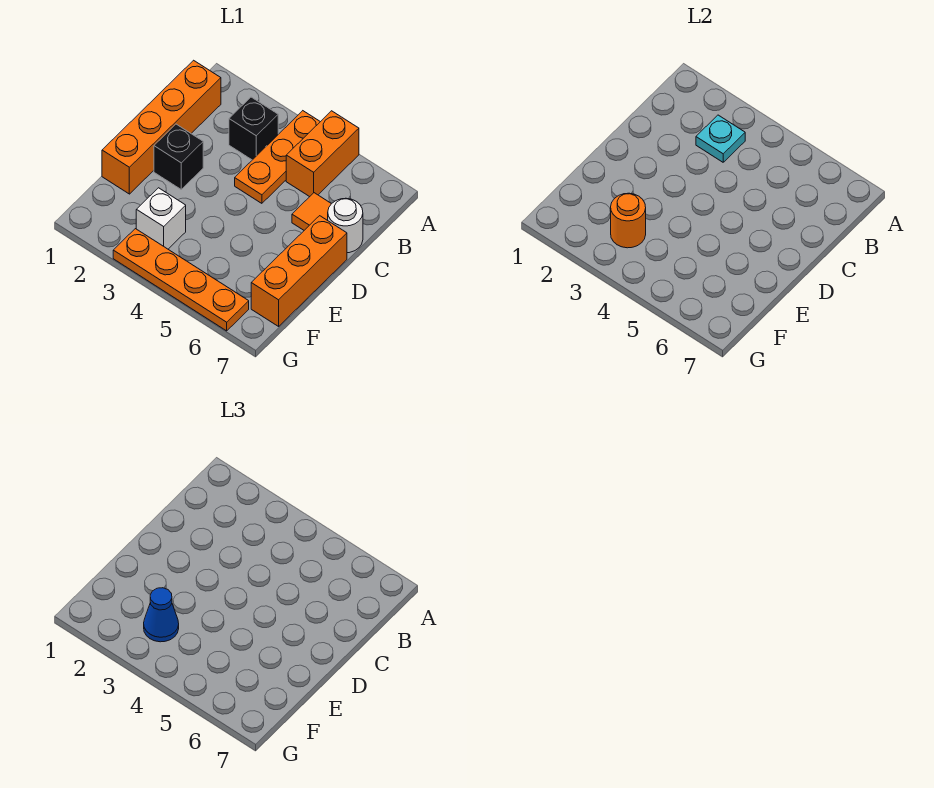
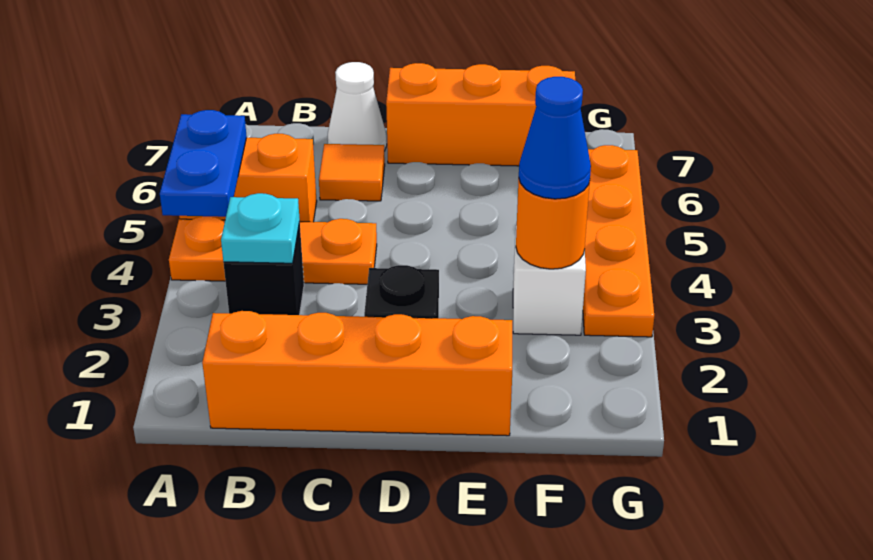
none -> blue 1x2 plate [160,110,247,217]
white 1x1 round brick [328,198,363,253] -> white 1x1 cone [328,62,387,151]

